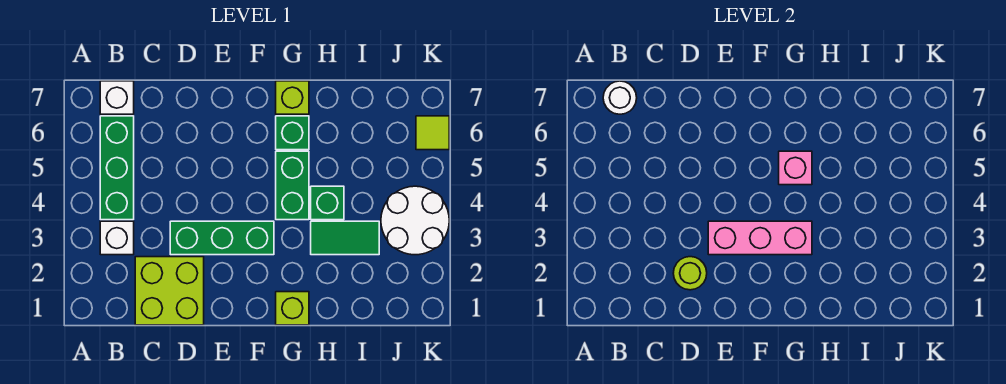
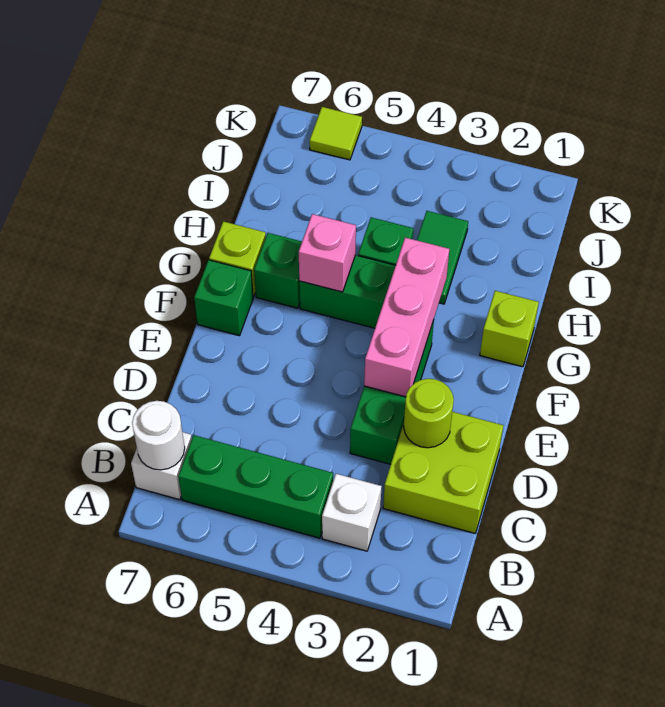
none -> green 1x1 brick [194,260,253,336]
white 2x2 round brick [381,186,449,255] -> none

